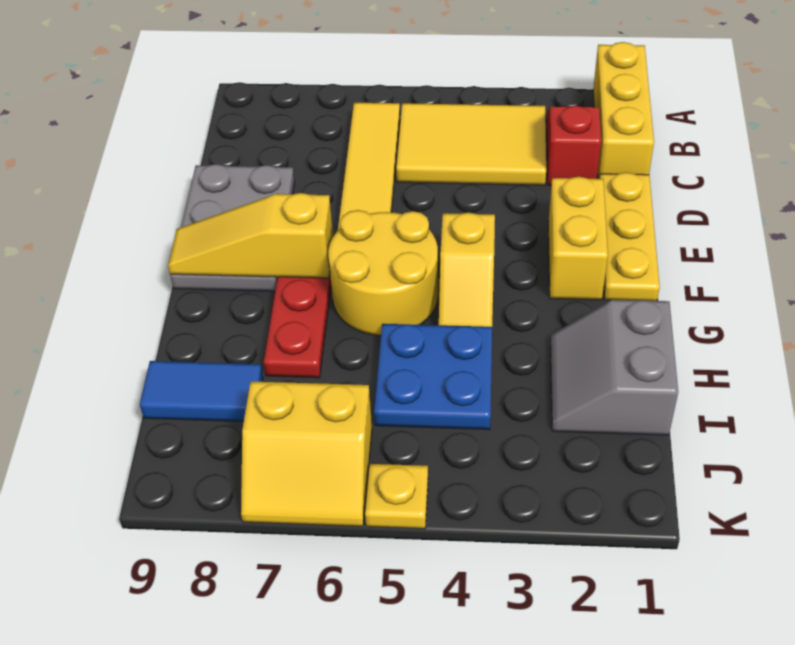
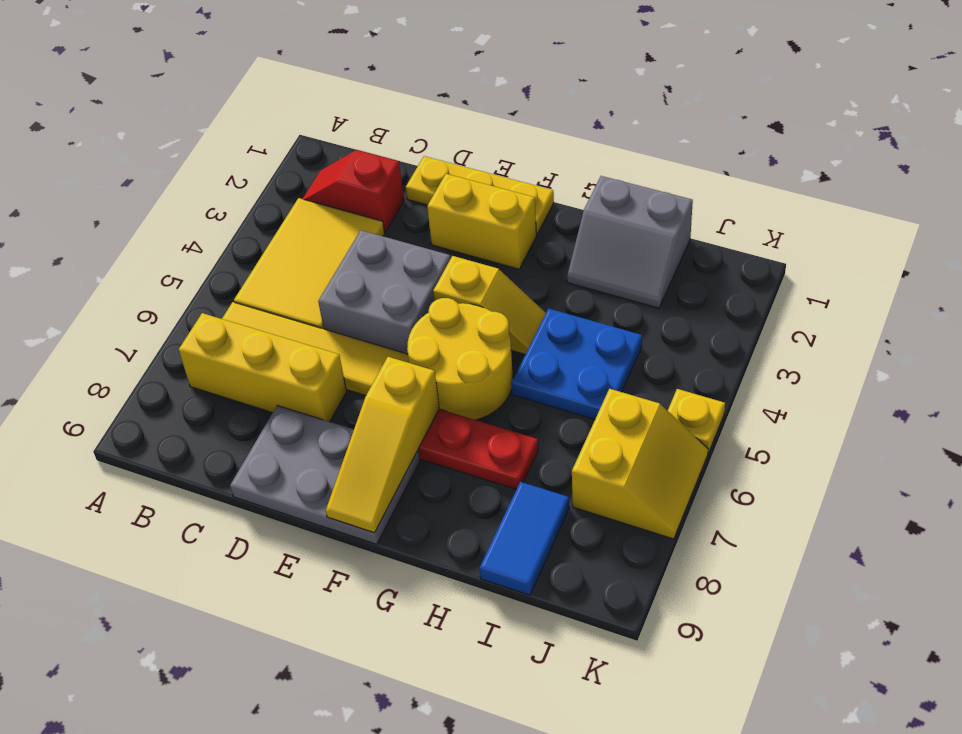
yellow 1x3 brick [593,42,654,179] -> yellow 1x3 brick moved to [179,313,346,422]
none -> grey 2x2 brick [318,230,451,354]

